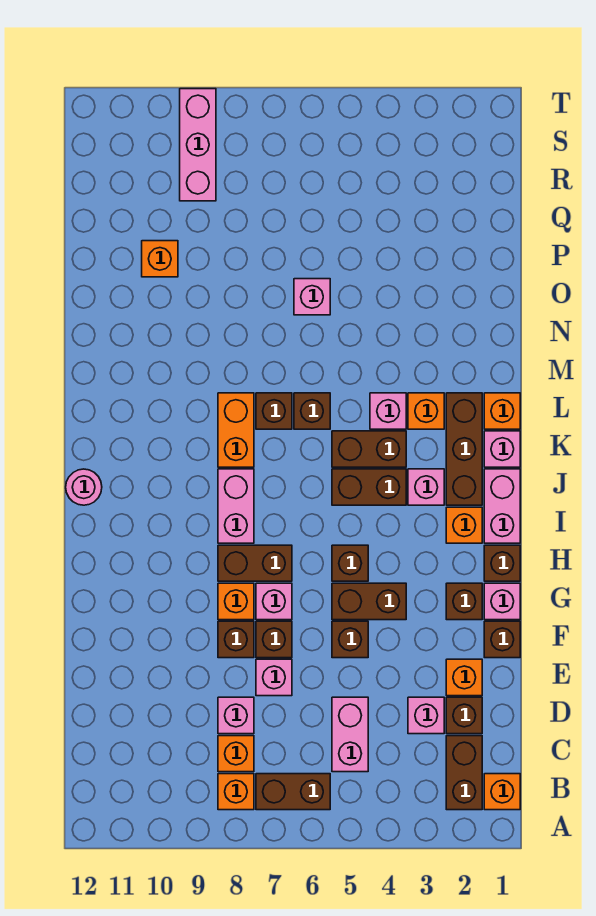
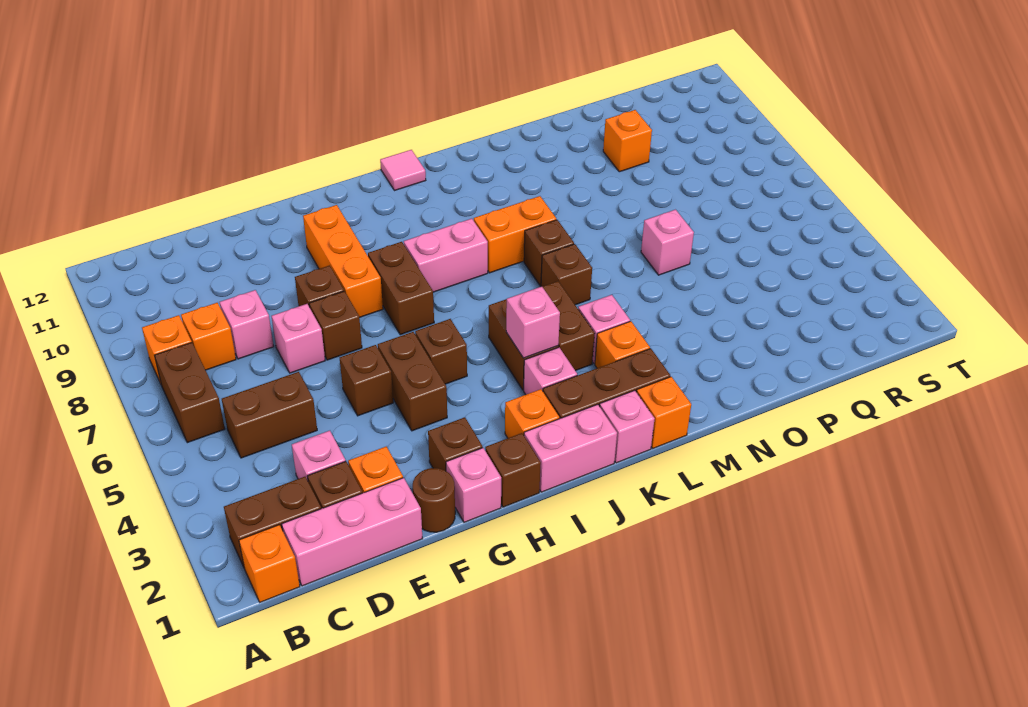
pink 1x2 brick [332,697,368,772] -> brown 1x2 brick [222,372,317,458]
brown 1x1 brick [484,621,520,658] -> brown 1x1 round brick [413,468,455,532]
pink 1x1 brick [256,583,292,620] -> pink 1x1 brick moved to [506,287,560,358]
orange 1x1 brick [218,583,254,620] -> orange 1x3 brick [303,205,383,318]
pink 1x1 round brick [66,469,102,505] -> pink 1x1 tile [380,150,426,191]
pink 1x3 brick [180,89,216,201] -> pink 1x3 brick moved to [282,478,423,586]

